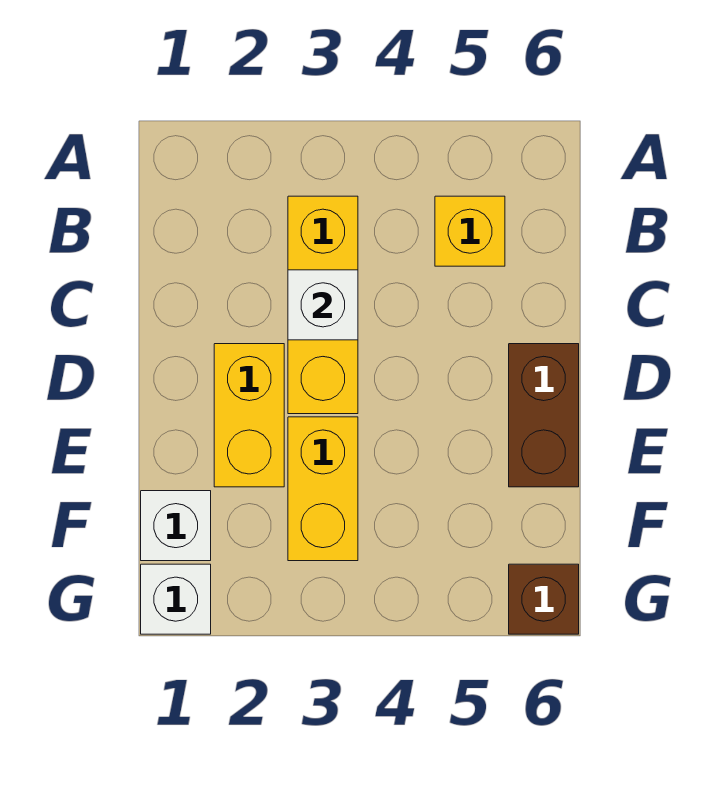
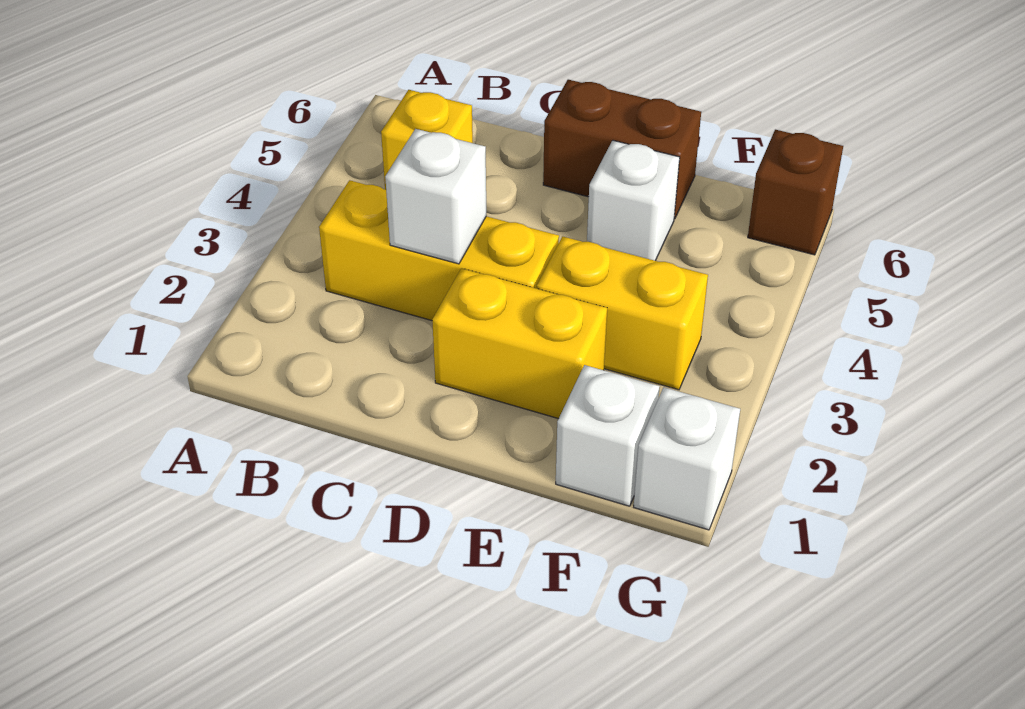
none -> white 1x1 brick [587,140,680,261]

